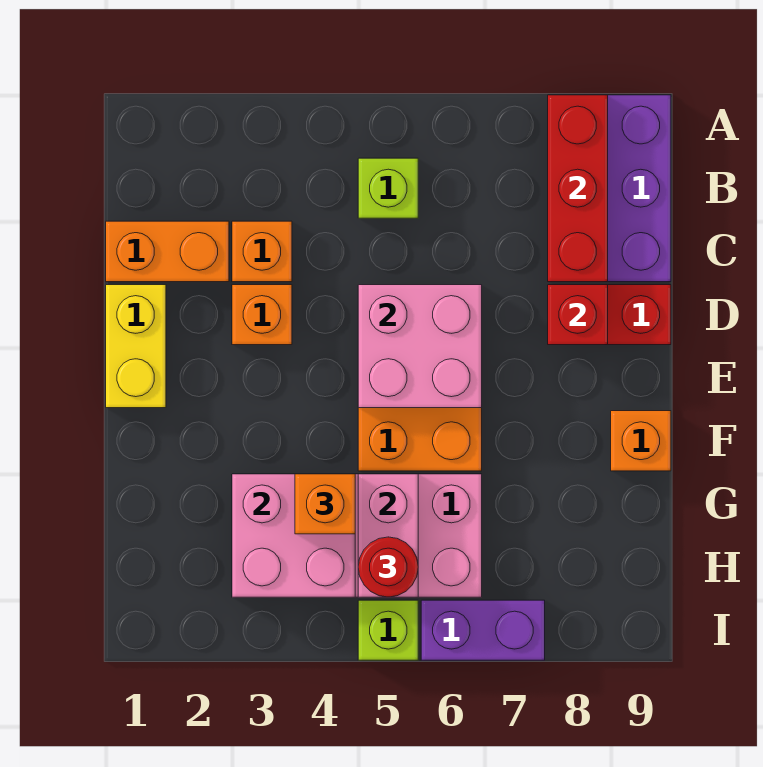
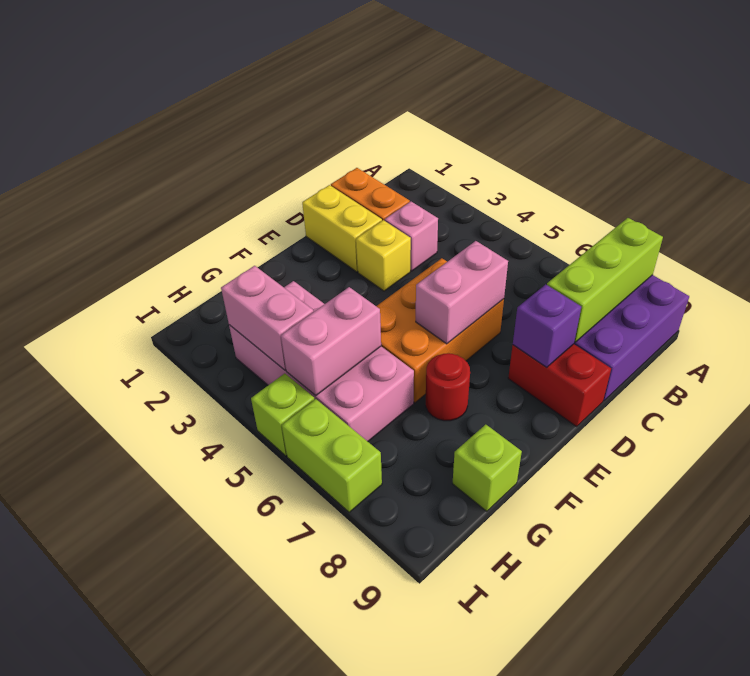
red 1x3 brick [548,95,608,282] -> lime 1x3 brick [547,218,663,342]
lime 1x1 brick [358,158,418,218] -> lime 1x1 brick moved to [453,425,522,511]
orange 1x1 brick [232,221,292,282] -> pink 1x1 brick [385,202,438,271]
yellow 1x2 brick [106,285,166,408] -> yellow 1x2 brick turned to [302,185,382,272]
orange 1x1 brick [232,285,292,345] -> yellow 1x1 brick [356,220,411,291]
pink 2x2 brick [358,285,482,408] -> pink 1x2 brick [416,241,508,344]
red 1x1 brick [548,285,608,345] -> purple 1x1 brick [513,284,581,367]
orange 1x1 brick [611,411,671,471] -> none
pink 2x2 brick [232,474,355,597] -> pink 1x2 brick [221,266,314,370]
orange 1x1 brick [295,474,355,534] -> none
red 1x1 round brick [358,537,418,597] -> red 1x1 round brick moved to [426,353,470,421]
purple 1x2 brick [421,600,545,660] -> lime 1x2 brick [282,399,382,512]

